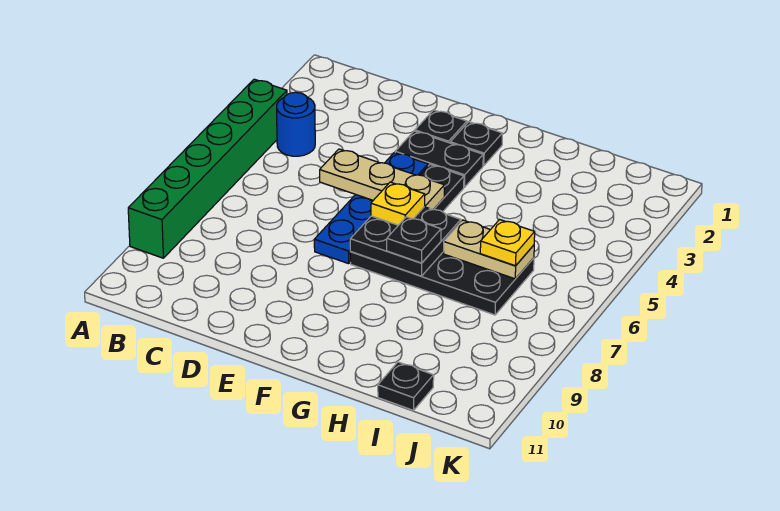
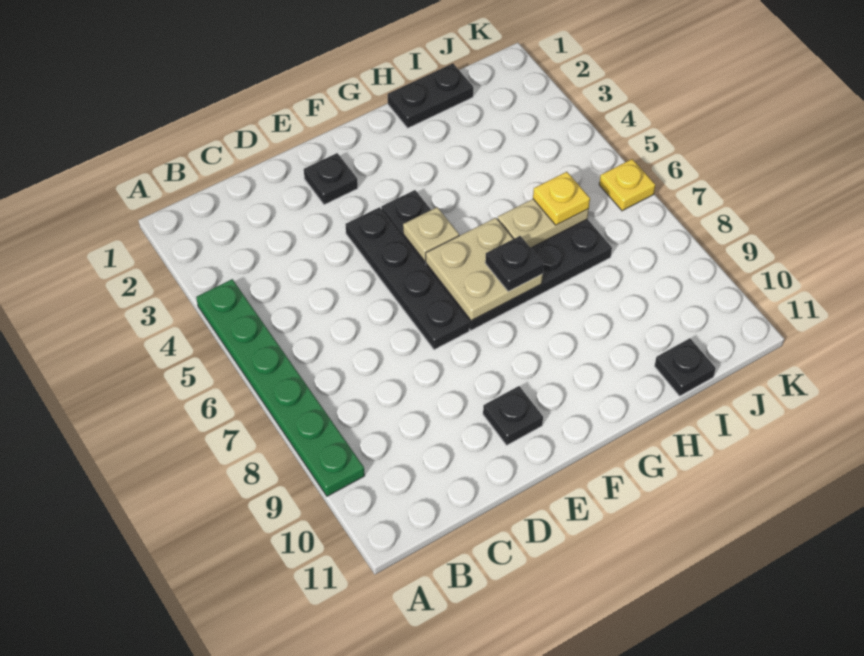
green 1x6 brick [128,79,287,258] -> green 1x6 plate [196,279,365,496]
blue 1x1 round brick [277,92,315,156] -> none
tan 1x3 plate [320,149,444,210] -> tan 1x1 plate [403,207,459,261]
black 1x2 plate [395,131,483,187] -> black 1x2 plate moved to [388,63,473,128]
blue 1x4 plate [314,152,428,264] -> black 1x4 plate [345,207,469,350]
black 1x1 plate [450,122,502,166] -> black 1x1 plate moved to [483,386,543,445]
black 2x2 plate [350,207,461,276] -> tan 2x2 plate [426,217,543,321]
yellow 1x1 plate [371,182,425,225] -> yellow 1x1 plate moved to [599,159,655,211]

